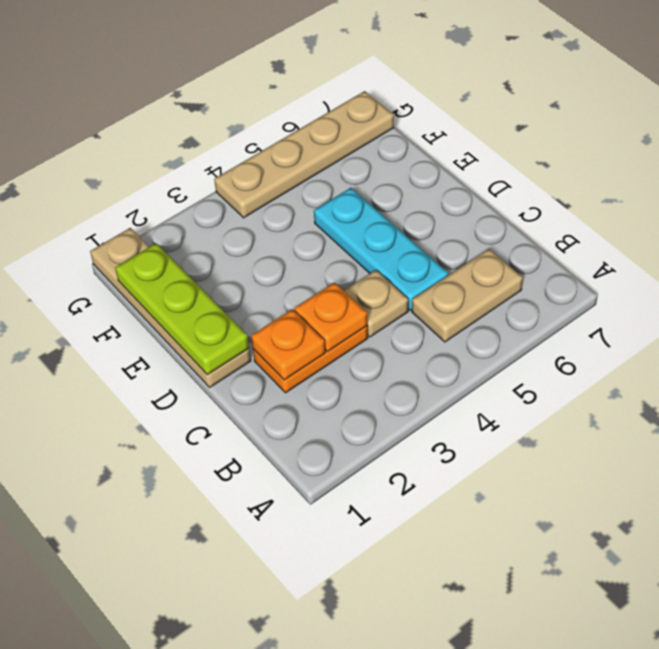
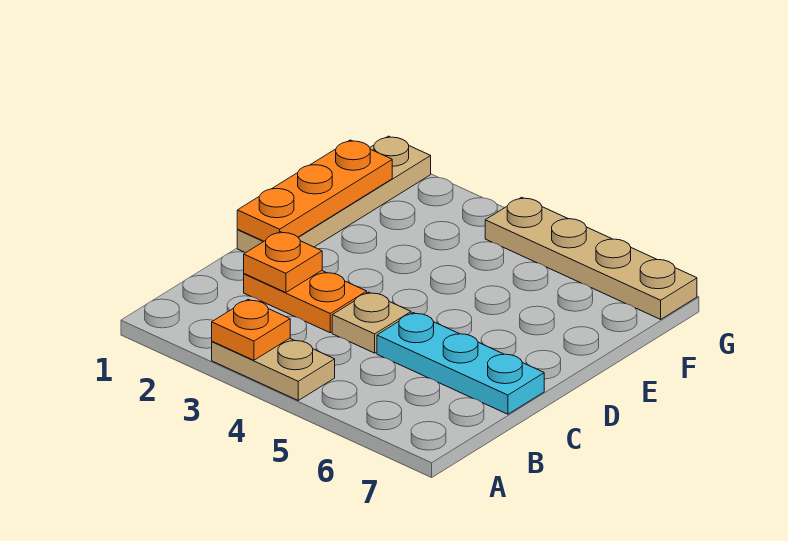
tan 1x2 plate [412,249,523,342] -> tan 1x2 plate moved to [212,338,335,400]
orange 1x1 plate [294,282,367,351] -> orange 1x1 plate moved to [212,300,290,360]
cyan 1x3 plate [314,188,448,310] -> cyan 1x3 plate turned to [377,313,544,414]
lime 1x3 plate [115,243,249,375] -> orange 1x3 plate [237,140,392,241]

